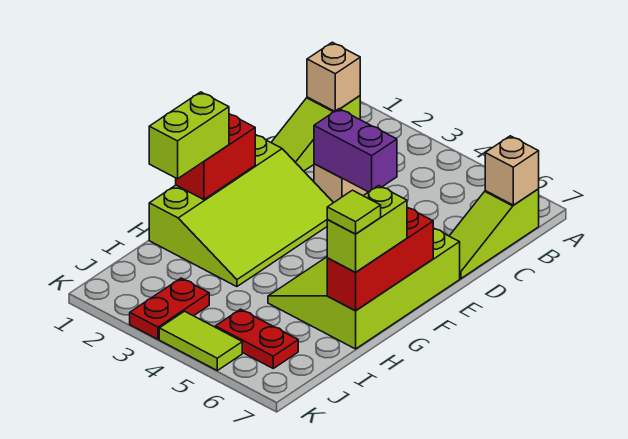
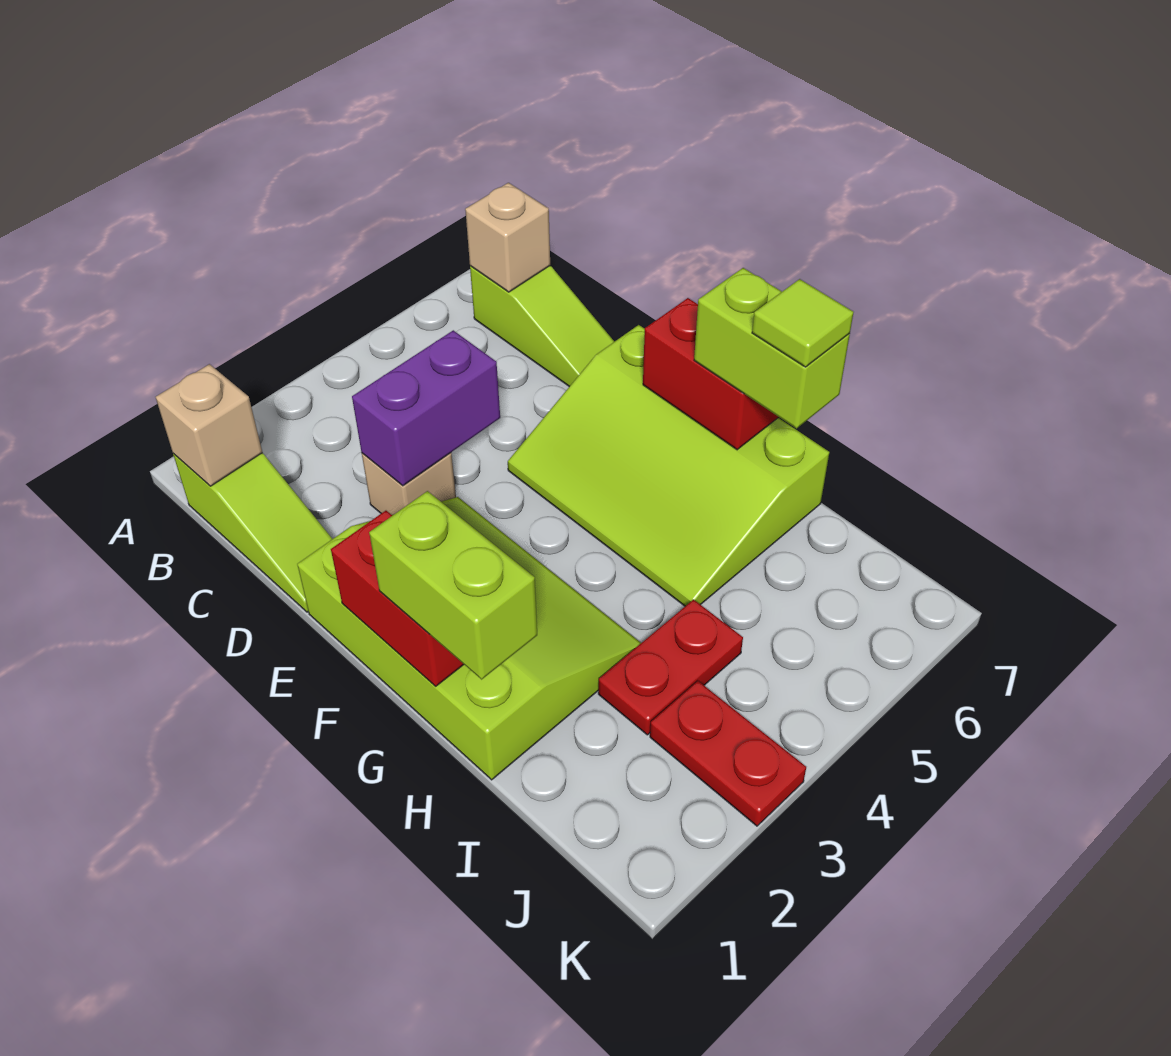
red 1x3 brick [327,207,433,311] -> red 1x2 brick [643,298,778,450]
red 1x2 plate [215,309,298,368] -> red 1x2 plate moved to [598,600,743,735]
lime 1x2 tile [159,311,242,370] -> none

